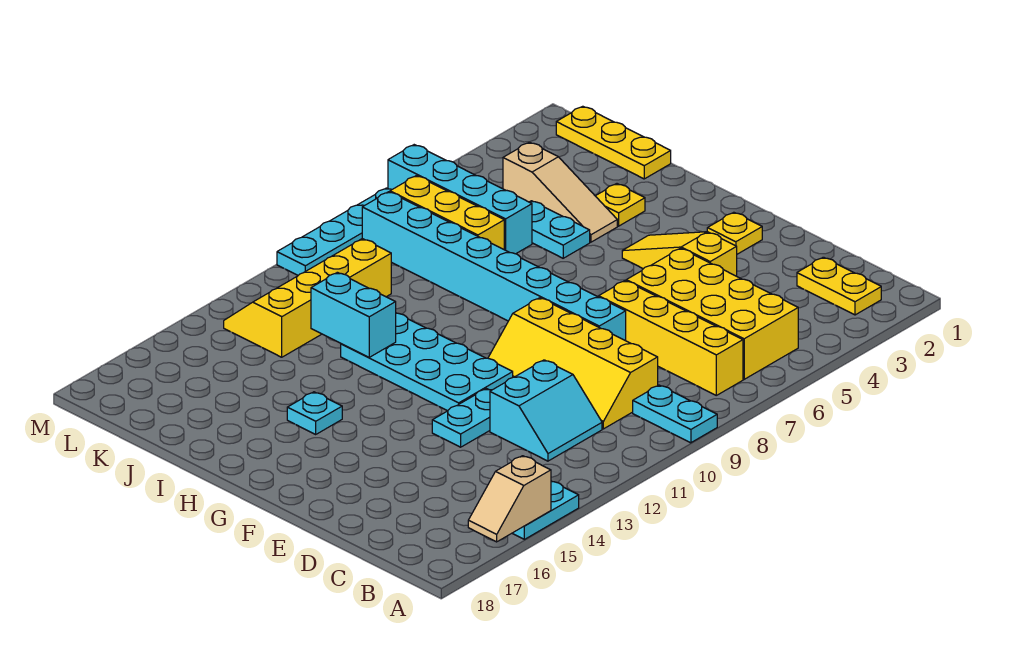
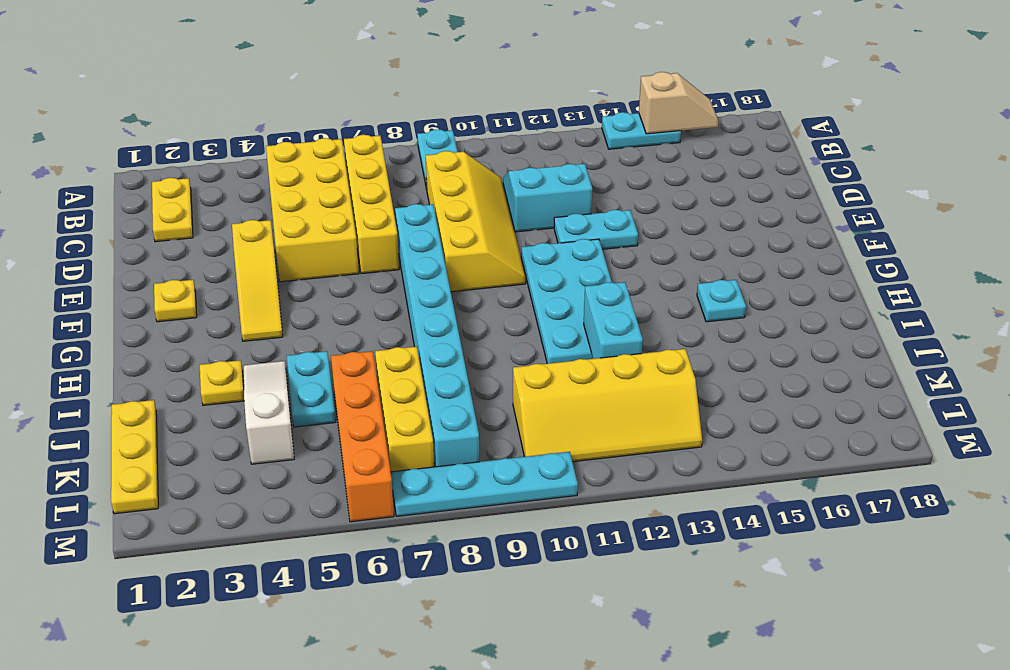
tan 1x3 slope [503,142,617,242] -> white 1x3 slope [244,361,294,464]
cyan 1x4 brick [388,145,532,254] -> orange 1x4 brick [331,351,394,522]

